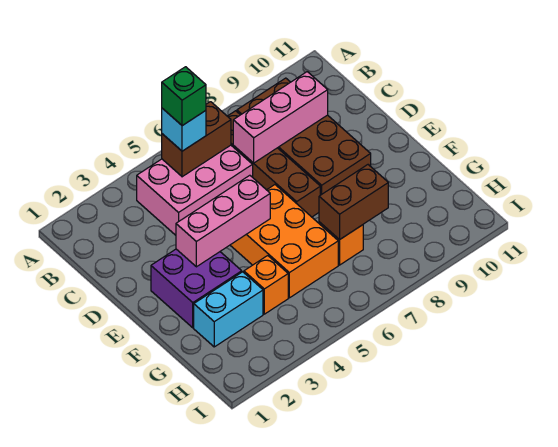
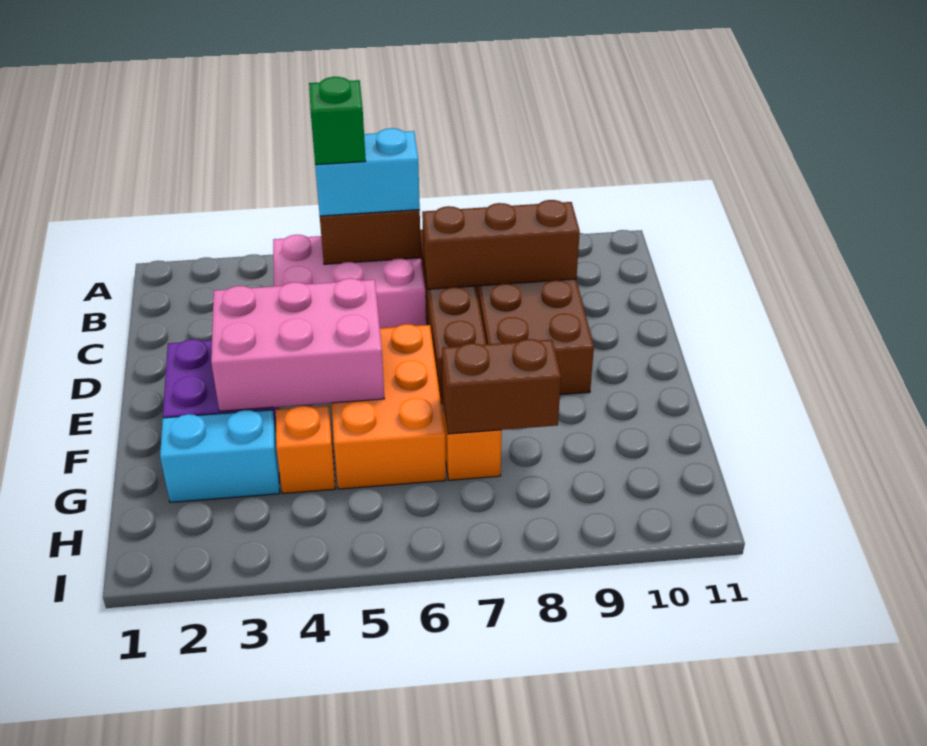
cyan 1x1 brick [162,108,206,151] -> cyan 1x2 brick [315,128,420,216]
pink 1x3 brick [233,72,328,163] -> brown 1x3 brick [422,200,580,289]
pink 1x3 brick [176,175,270,267] -> pink 2x3 brick [211,278,384,411]

